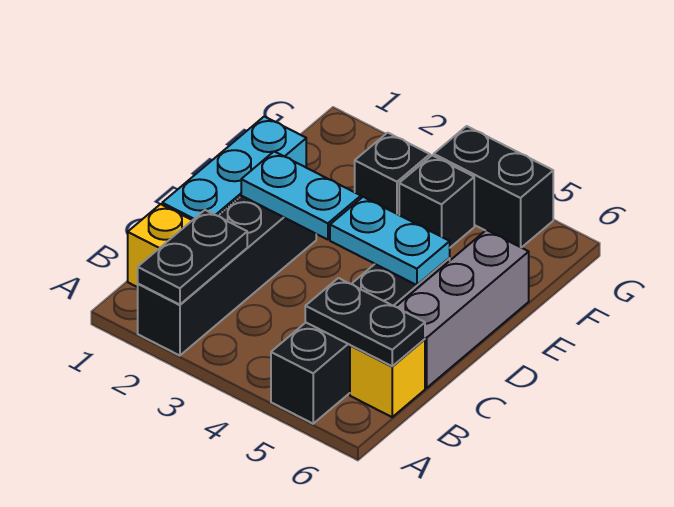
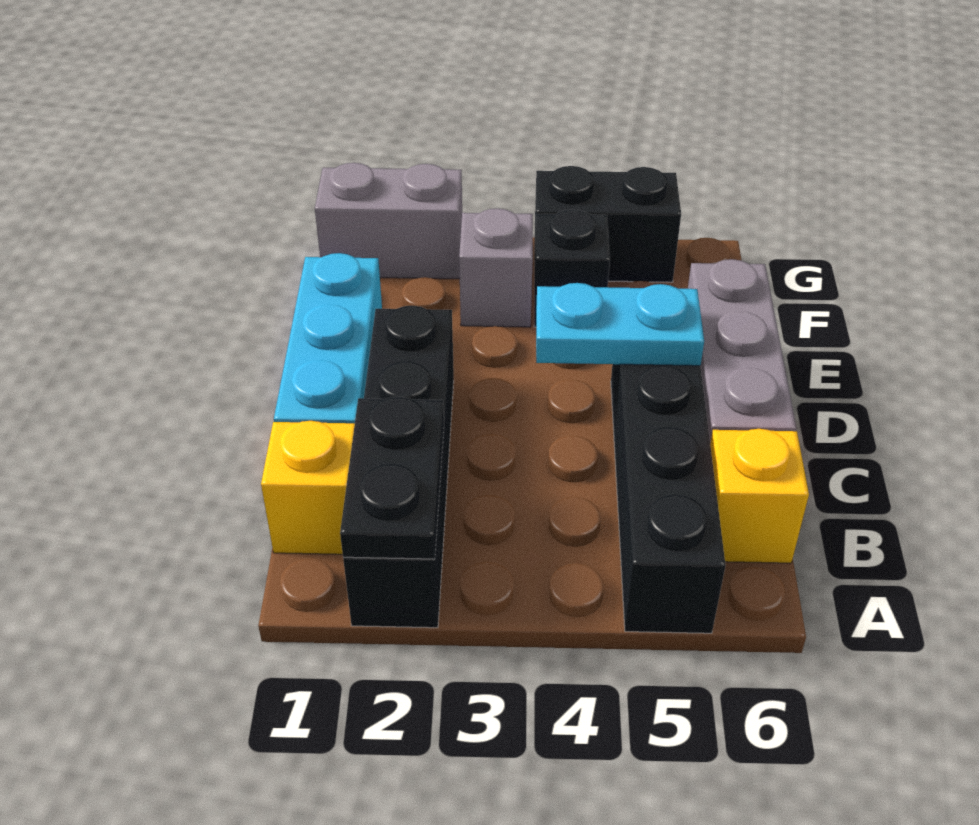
black 1x2 plate [305,278,425,366] -> none
cyan 1x2 plate [241,151,361,240] -> none
black 1x1 brick [355,133,430,215] -> grey 1x1 brick [459,208,533,327]
none -> grey 1x2 brick [315,163,462,279]

